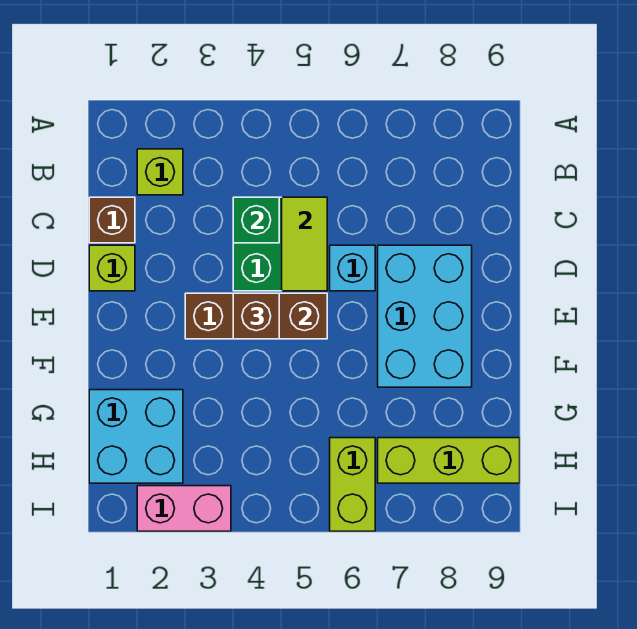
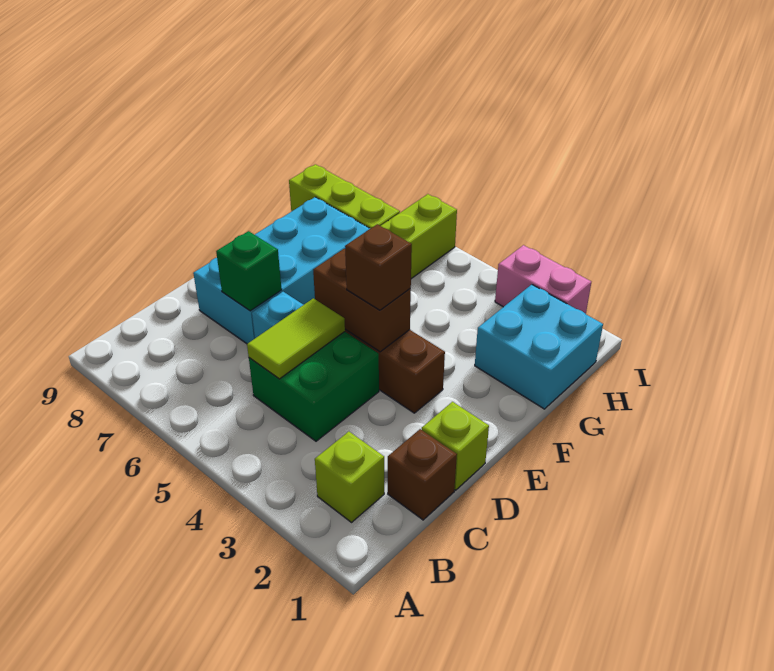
green 1x1 brick [233,197,279,243] -> green 1x1 brick moved to [216,231,282,311]
cyan 2x3 brick [378,245,472,387] -> cyan 2x4 brick [193,197,370,344]

